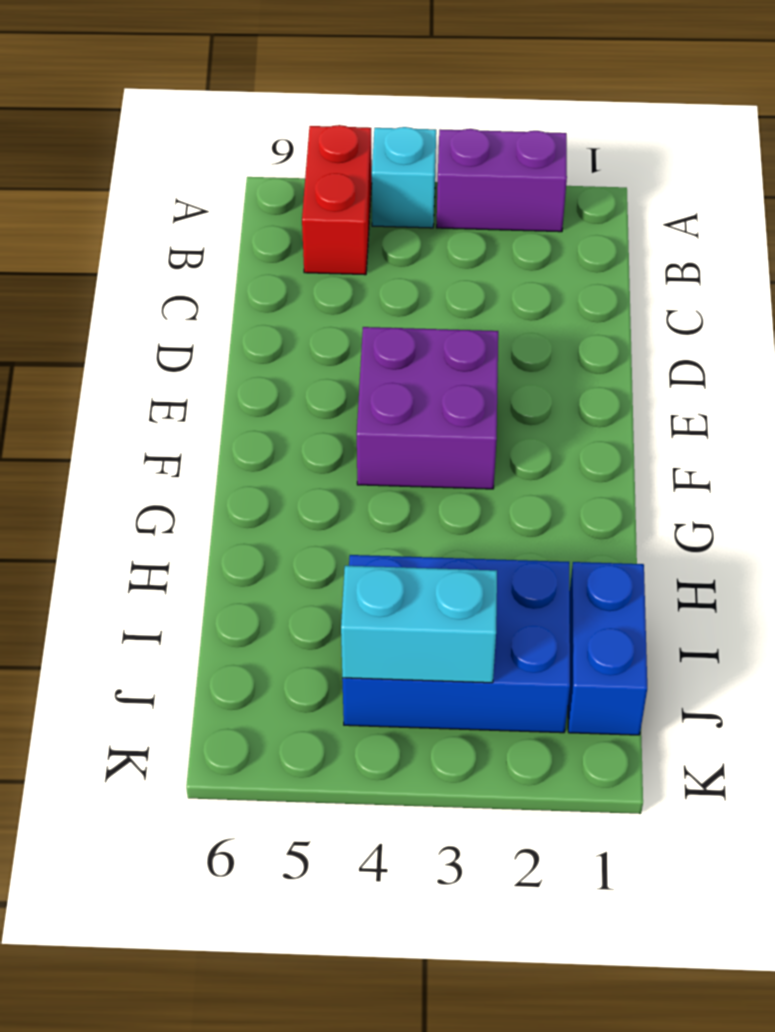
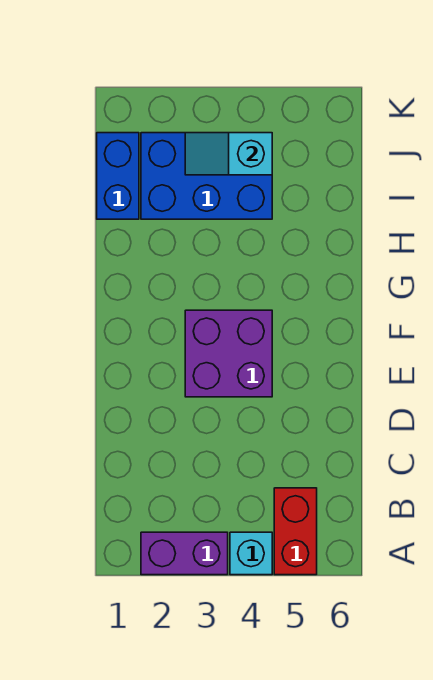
cyan 1x2 brick [341,566,497,683] -> cyan 1x2 slope [185,133,272,175]

